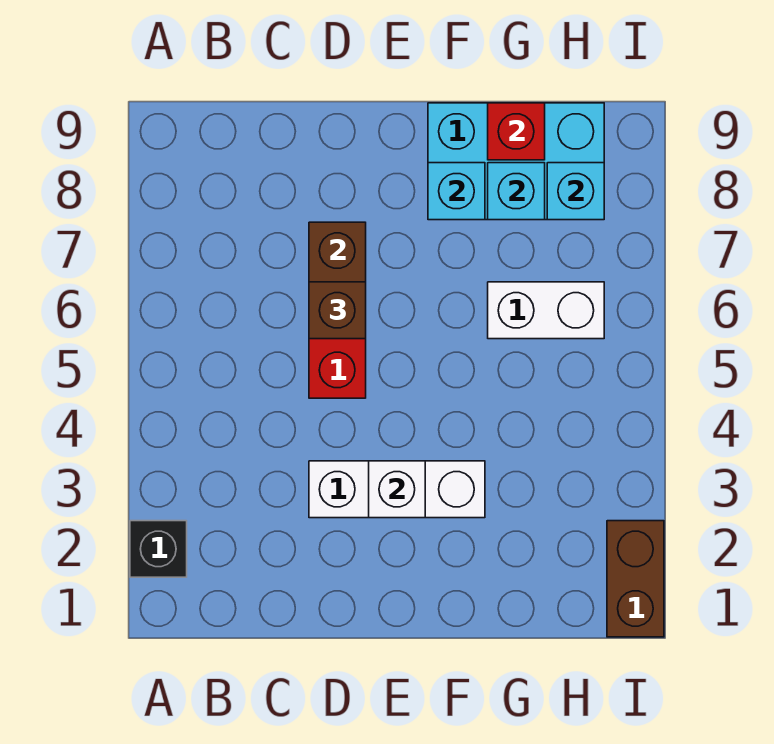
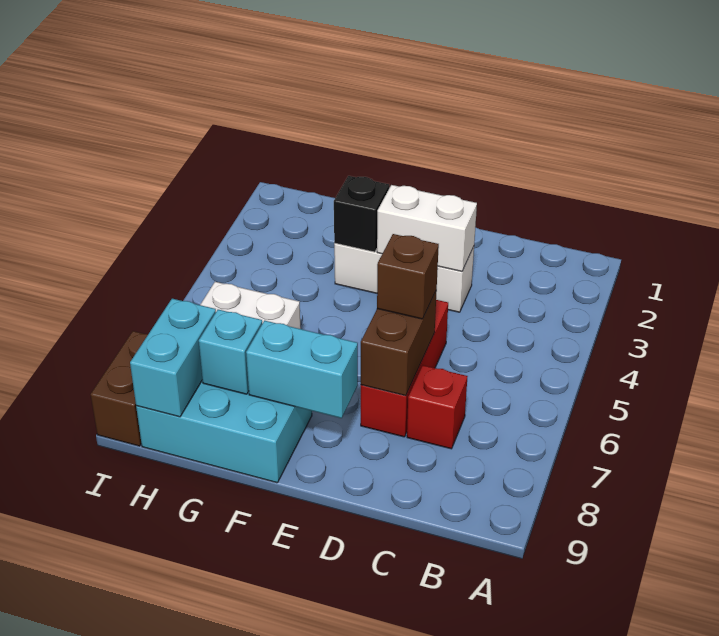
black 1x1 brick [130,521,187,577] -> black 1x1 brick moved to [334,176,389,252]
white 1x1 brick [369,461,425,518] -> white 1x2 brick [377,185,477,271]
cyan 1x1 brick [428,163,485,220] -> cyan 1x2 brick [246,321,358,418]
red 1x1 brick [488,103,545,160] -> red 1x1 brick moved to [407,365,468,449]
cyan 1x1 brick [547,163,604,220] -> cyan 1x2 brick [130,299,216,417]
brown 1x2 brick [607,521,664,637] -> brown 1x2 brick moved to [91,331,148,446]

